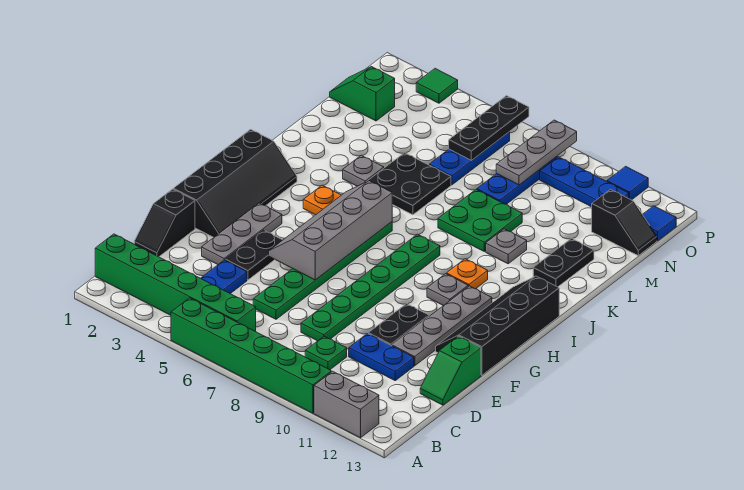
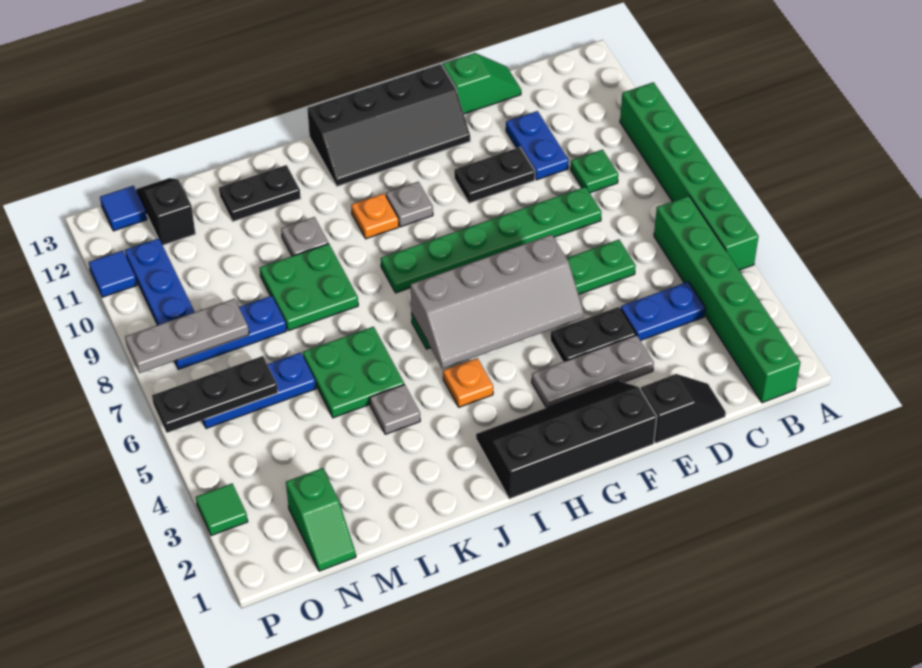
grey 1x2 brick [314,371,379,438] -> none
grey 1x4 plate [392,286,492,366] -> none
black 2x2 plate [368,153,451,215] -> green 2x2 plate [303,327,404,418]

